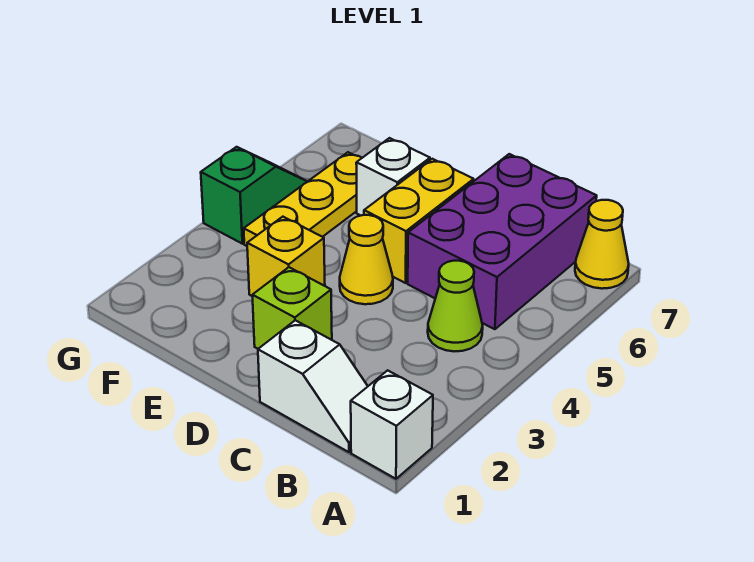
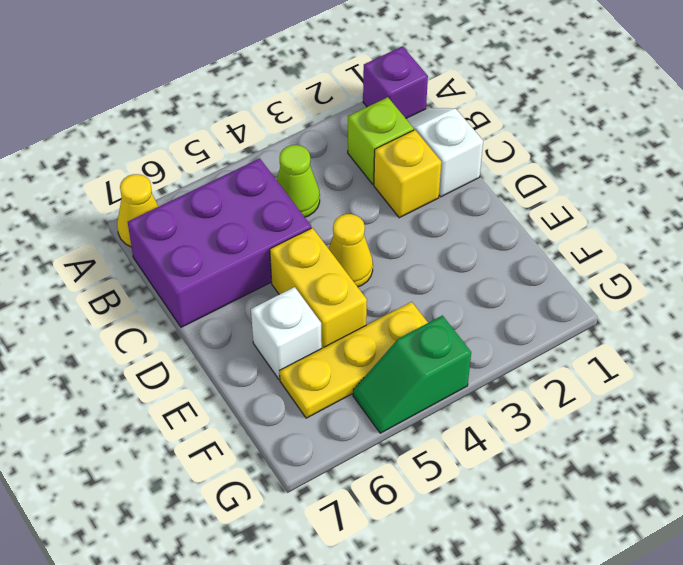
white 1x1 brick [351,370,433,479] -> purple 1x1 brick [363,46,428,118]
lime 1x1 brick [252,267,332,349] -> lime 1x1 brick moved to [348,97,414,184]
yellow 1x2 brick [364,159,474,283] -> yellow 1x2 brick turned to [270,228,367,348]
yellow 1x1 brick [247,217,325,296] -> yellow 1x1 brick moved to [374,130,441,218]

